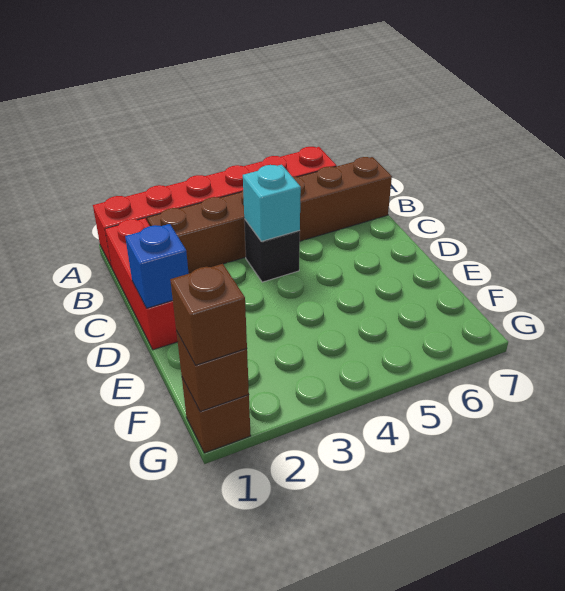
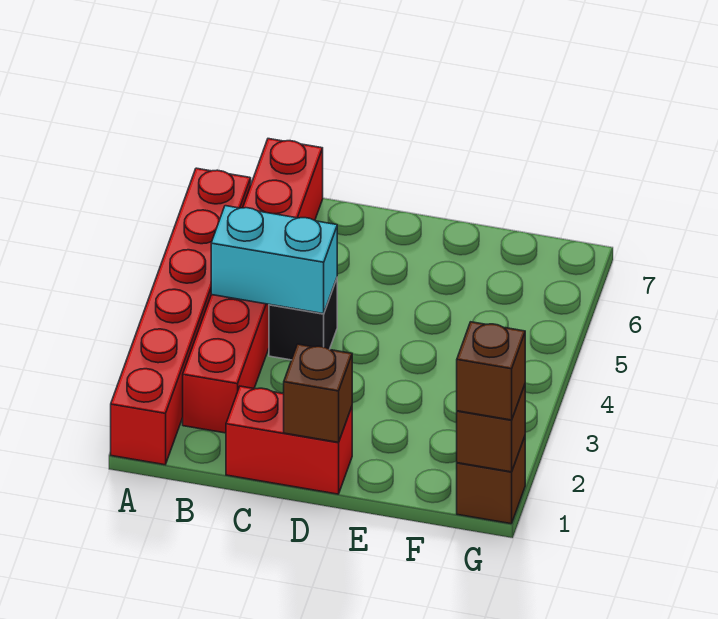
red 1x3 brick [105,218,178,350] -> red 1x2 brick [226,386,352,494]
brown 1x6 brick [147,157,392,273] -> red 1x6 brick [183,139,323,433]
cyan 1x1 brick [243,165,301,241] -> cyan 1x2 brick [211,206,337,314]
blue 1x1 brick [125,224,189,308] -> brown 1x1 brick [284,344,352,442]

